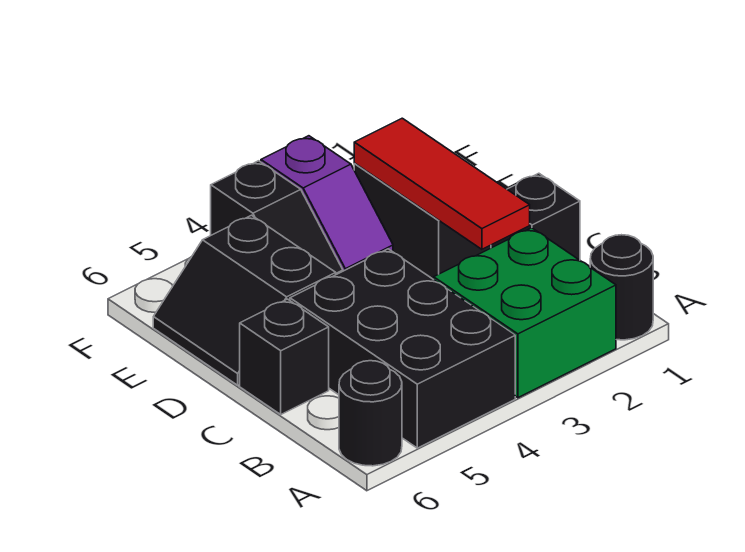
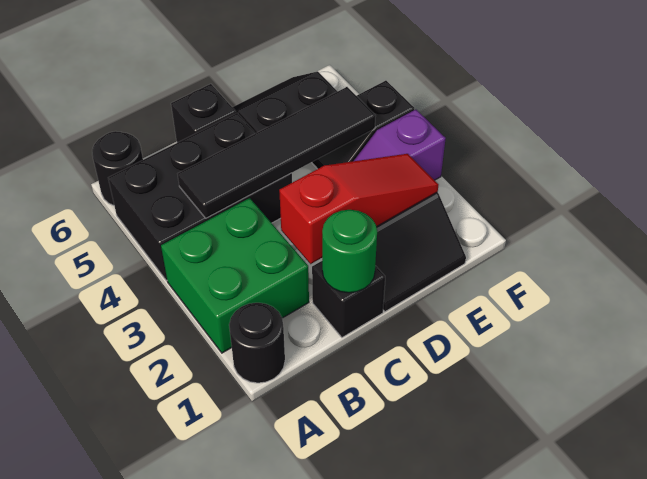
none -> black 1x4 tile [178,87,376,218]
none -> green 1x1 round brick [322,210,377,293]
red 1x3 tile [354,118,530,249] -> red 1x3 slope [279,154,439,264]

